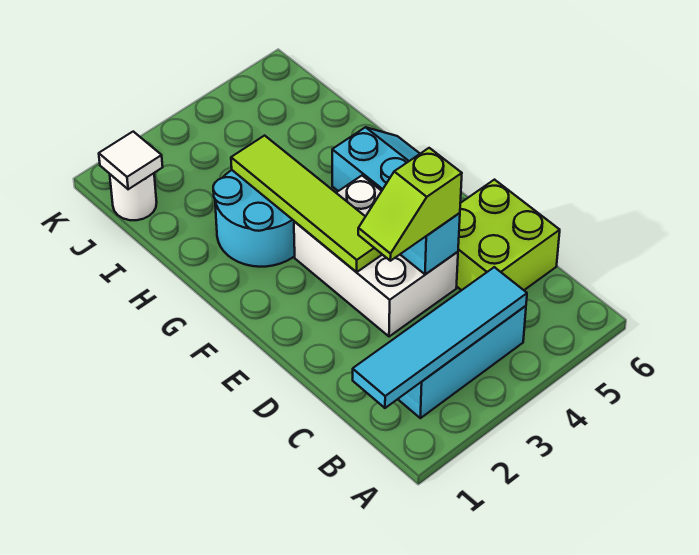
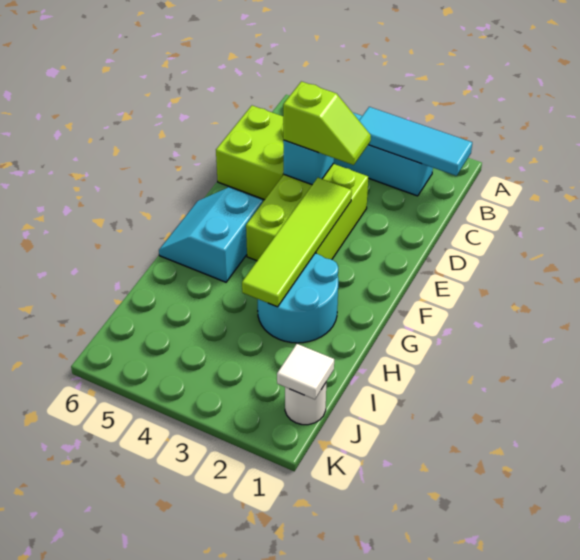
cyan 1x4 tile [353,267,527,408] -> cyan 1x3 tile [359,107,472,176]
white 2x3 brick [294,176,458,337] -> lime 2x3 brick [246,164,368,261]

